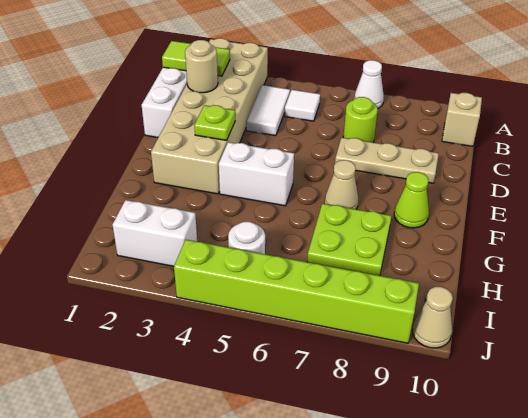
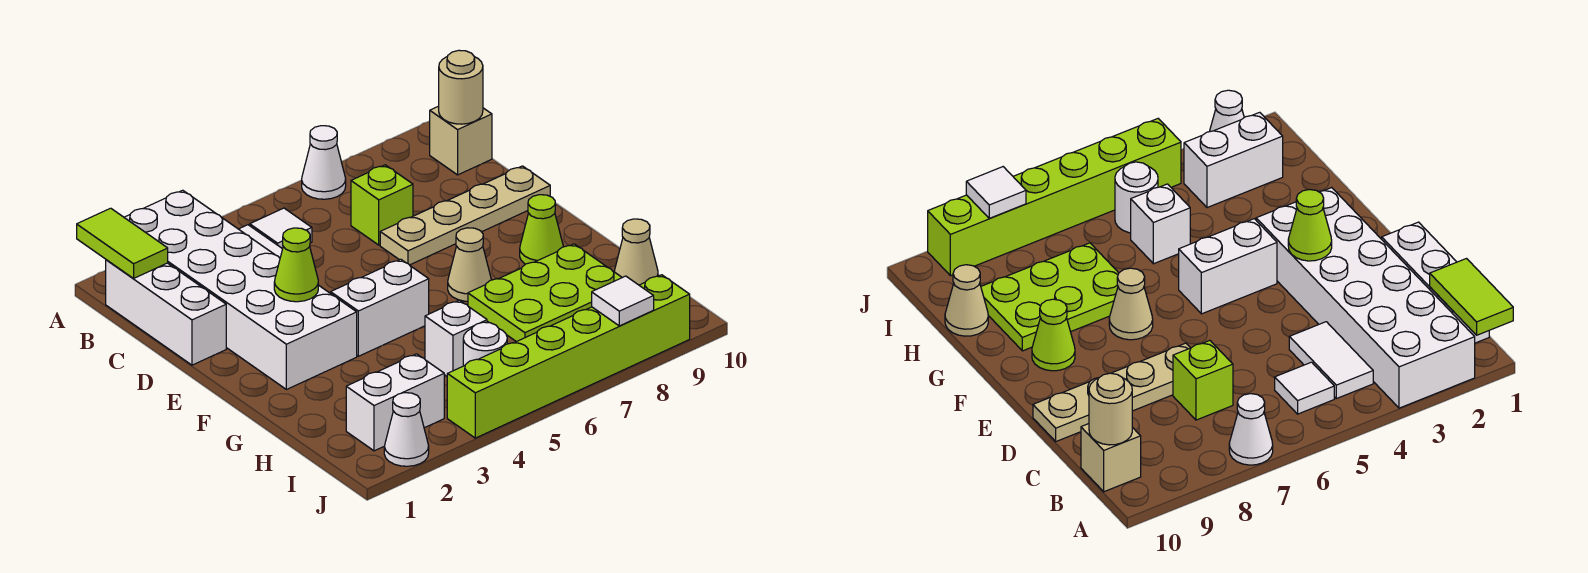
tan 2x6 brick [151,38,268,194] -> white 2x6 brick [124,190,357,389]
lime 1x2 tile [162,41,230,76] -> lime 1x2 tile turned to [77,208,168,278]
tan 1x1 round brick [185,40,218,93] -> tan 1x1 round brick moved to [439,50,483,124]
lime 1x1 round brick [343,97,378,142] -> lime 1x1 brick [351,165,413,245]
tan 1x3 plate [335,138,439,183] -> tan 1x4 plate [380,166,550,265]
lime 1x1 plate [194,105,235,140] -> lime 1x1 cone [274,228,318,302]
lime 2x2 plate [307,204,391,276] -> lime 2x3 plate [468,244,622,342]
none -> white 1x1 brick [425,300,487,376]
none -> white 1x1 cone [384,393,429,466]
none -> white 1x1 tile [592,276,654,326]
tan 1x1 cone [413,287,453,348] -> tan 1x1 cone moved to [614,219,658,285]

